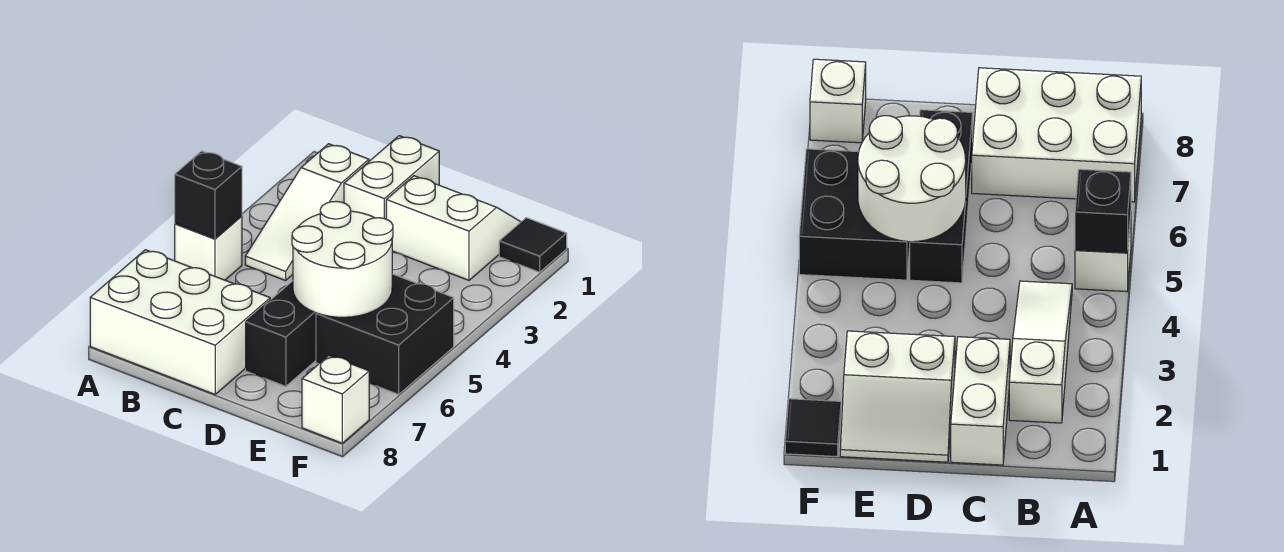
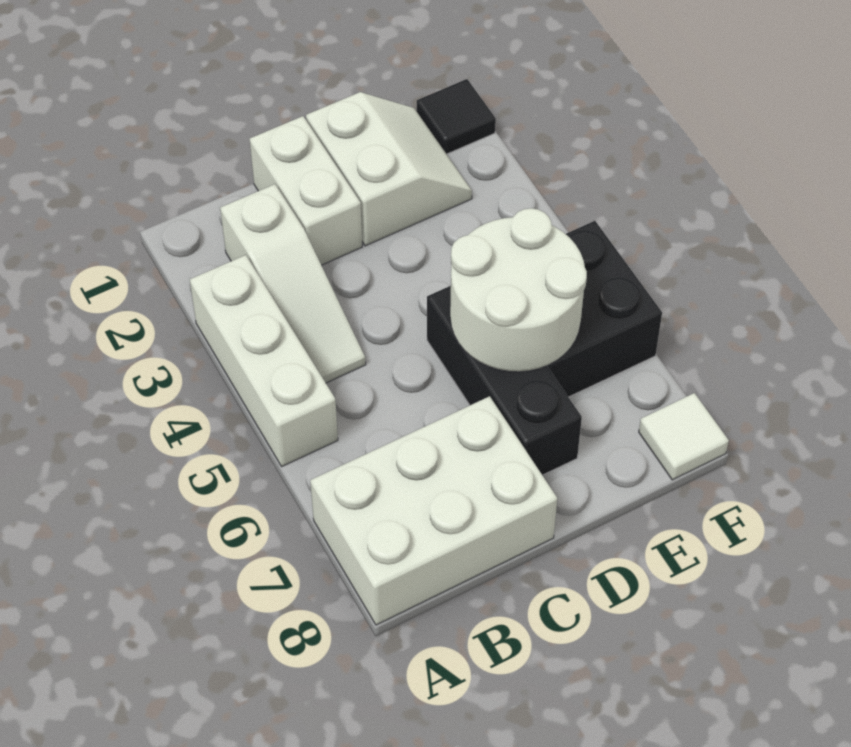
white 1x1 brick [175,216,242,280] -> white 1x3 brick [190,255,338,466]
black 1x1 brick [175,151,242,239] -> none
white 2x2 slope [386,176,520,280] -> white 2x2 slope turned to [306,92,472,246]
white 1x1 brick [302,356,369,443] -> white 1x1 tile [639,393,729,480]

